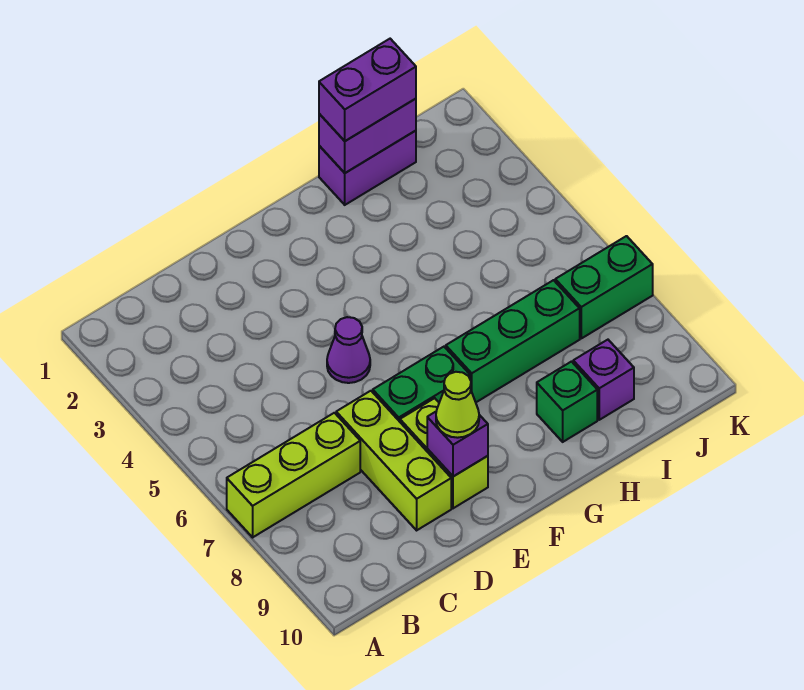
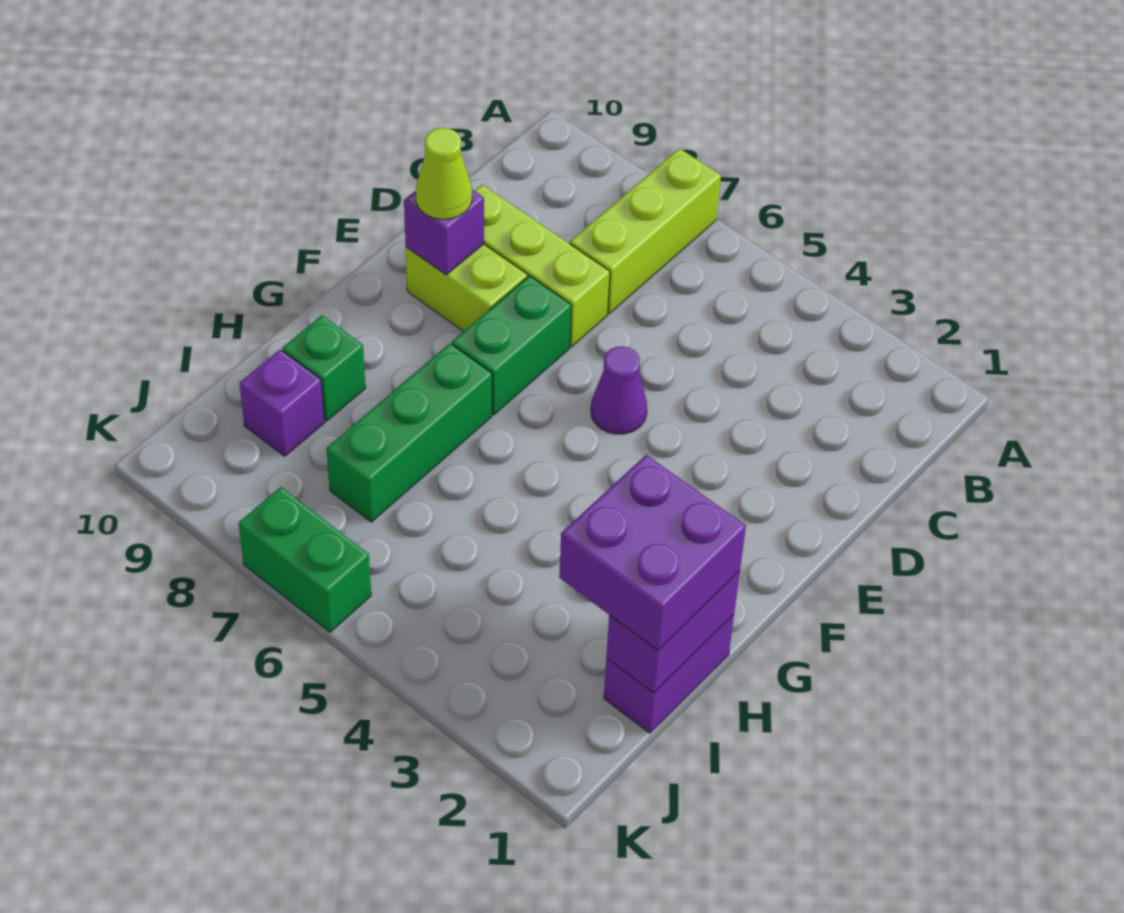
purple 1x2 brick [319,39,416,141] -> purple 2x2 brick [559,455,746,650]
green 1x2 brick [555,236,653,338] -> green 1x2 brick turned to [239,487,371,632]

